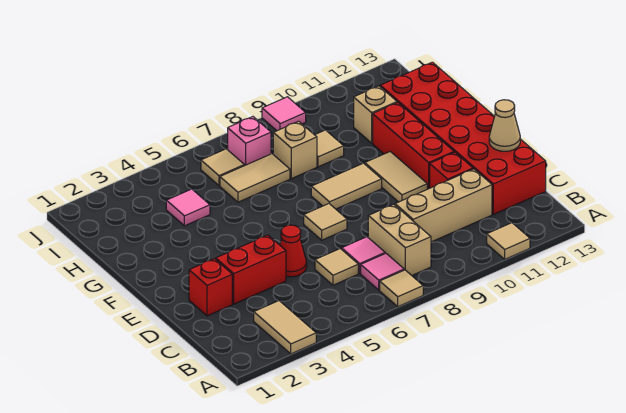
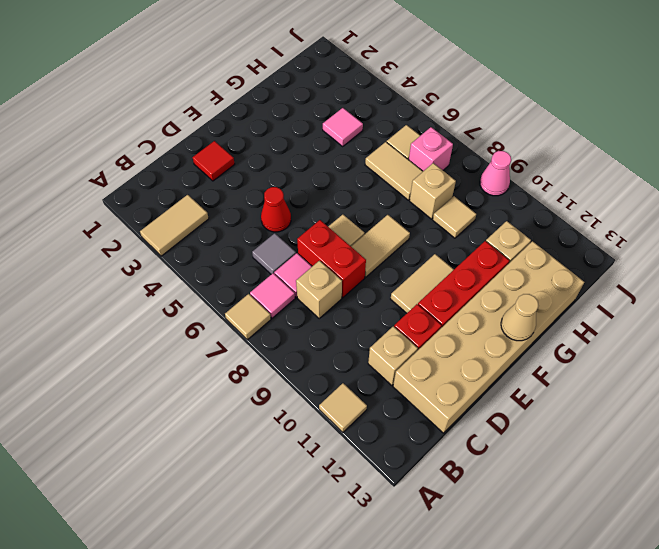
tan 1x2 brick [368,204,431,275] -> tan 1x1 brick [296,261,342,318]
tan 1x1 tile [315,249,358,285] -> grey 1x1 tile [252,233,296,274]
tan 1x3 brick [395,169,492,242] -> tan 1x1 brick [368,326,418,385]
red 2x6 brick [380,62,546,214] -> tan 2x6 brick [393,241,584,433]
red 1x1 brick [189,259,232,316] -> red 1x1 tile [193,141,235,181]
red 1x2 brick [216,235,286,304] -> red 1x2 brick moved to [297,220,366,298]
tan 1x1 cone [489,100,520,151] -> tan 1x1 cone moved to [501,294,538,341]
tan 1x2 tile [311,163,382,209] -> tan 1x2 tile turned to [351,215,410,277]
pink 1x1 tile [262,97,306,131] -> pink 1x1 cone [480,151,511,196]

